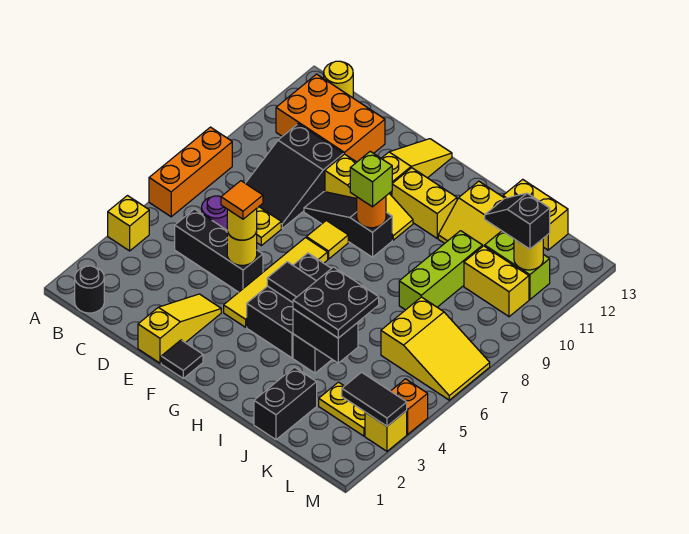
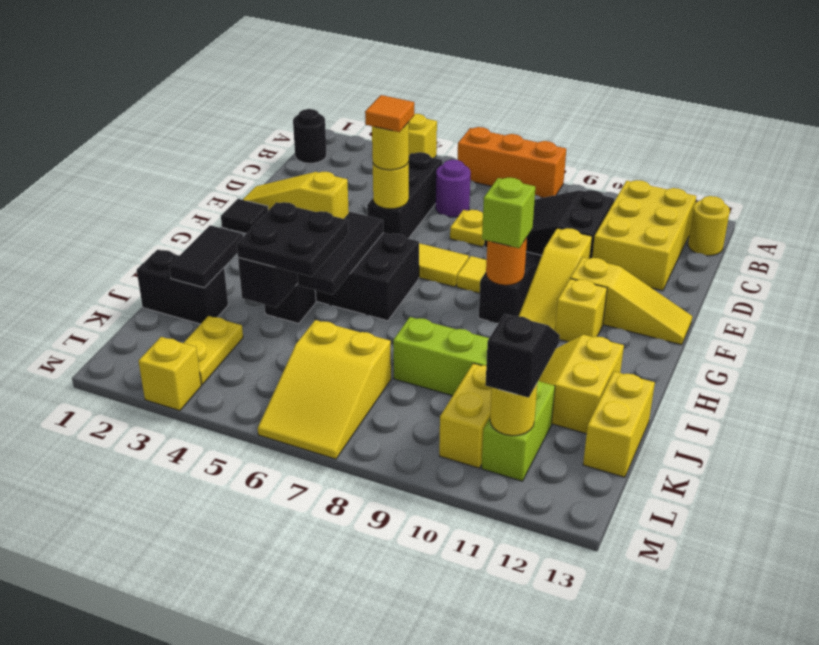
orange 2x3 brick [276,74,385,162] -> yellow 2x3 brick [592,180,696,291]
yellow 1x3 slope [138,294,221,363] -> yellow 1x3 slope turned to [243,172,349,219]
yellow 1x2 brick [392,168,457,238] -> yellow 1x1 brick [555,279,607,342]
black 1x2 tile [342,372,407,426] -> black 1x2 tile moved to [169,225,243,288]
orange 1x1 brick [391,379,428,434] -> none

